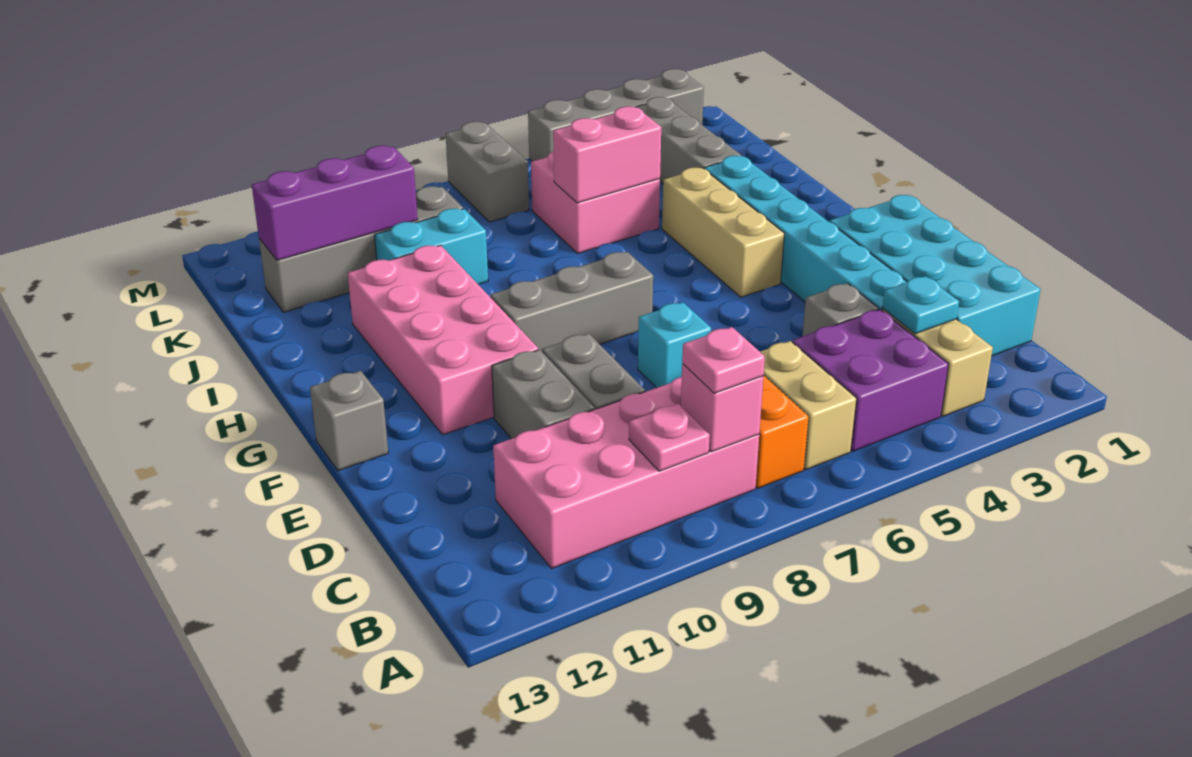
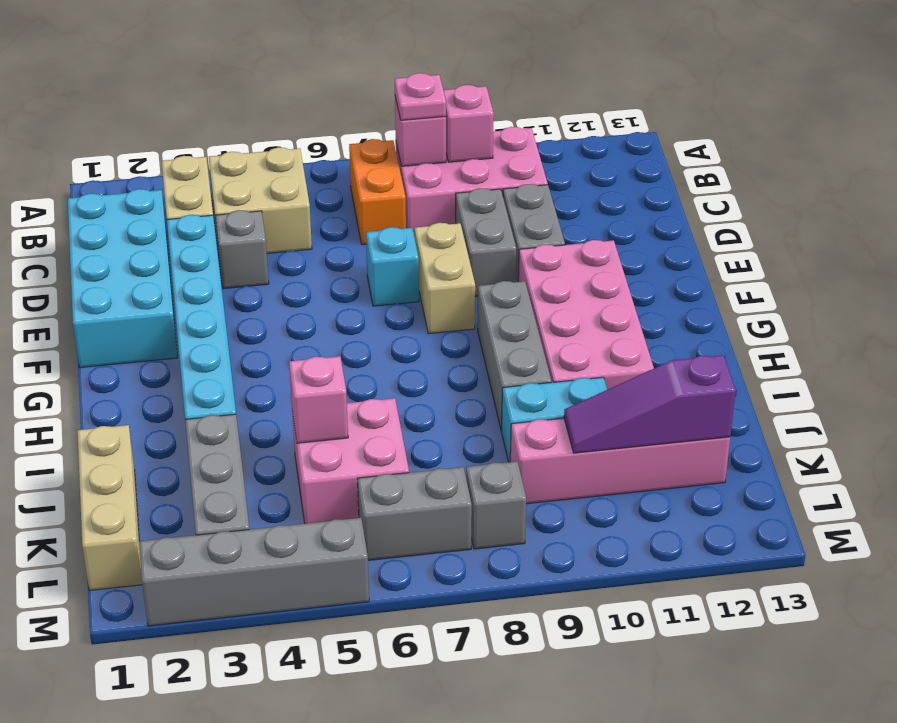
purple 2x2 brick [792,309,949,451] -> tan 2x2 brick [209,147,312,253]
tan 1x2 brick [760,341,856,470] -> tan 1x2 brick moved to [415,223,475,334]
pink 2x4 brick [493,377,759,569] -> pink 2x3 brick [396,127,548,238]
pink 1x1 plate [629,404,710,471] -> pink 1x1 brick [443,85,494,162]
cyan 1x1 plate [882,276,959,334] -> none
grey 1x1 brick [310,371,388,471] -> grey 1x1 brick moved to [466,462,526,549]
tan 1x3 brick [662,168,784,297] -> tan 1x3 brick moved to [77,425,142,590]
grey 1x3 brick [490,252,653,351] -> grey 1x3 brick turned to [478,281,552,431]
pink 1x2 brick [553,106,661,203] -> pink 1x1 brick [289,356,348,443]
grey 1x4 brick [259,186,463,312] -> pink 1x4 brick [510,418,730,504]
purple 1x3 brick [252,146,418,260] -> purple 1x3 slope [564,355,736,453]
grey 1x2 brick [446,122,529,222] -> grey 1x2 brick turned to [357,467,472,560]

